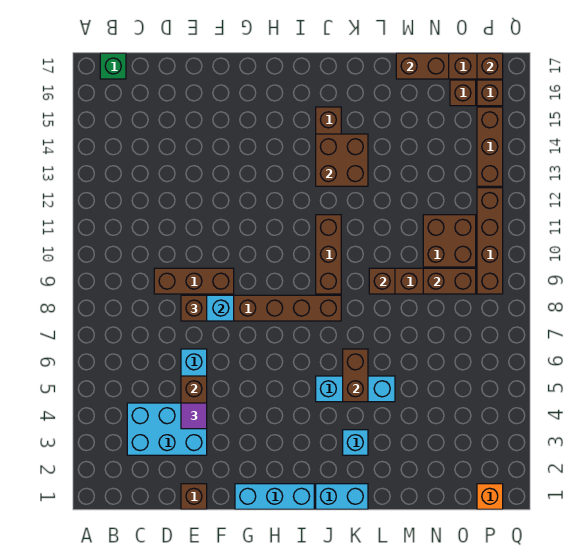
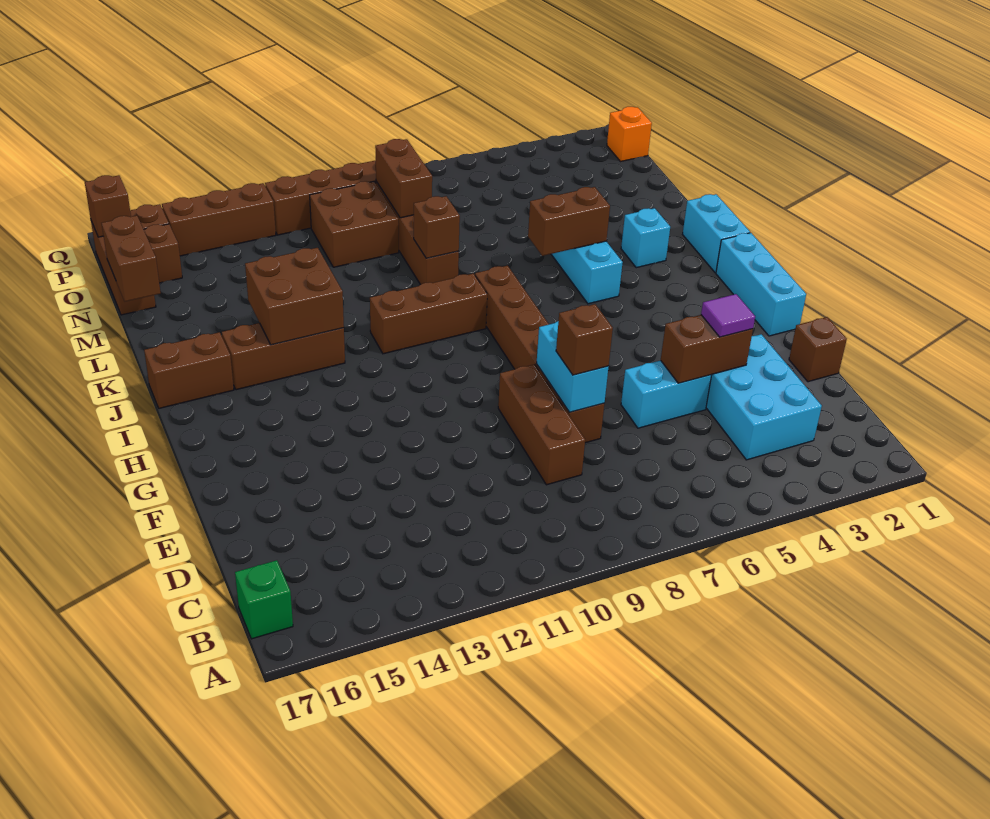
none -> brown 1x2 brick [144,332,234,408]

